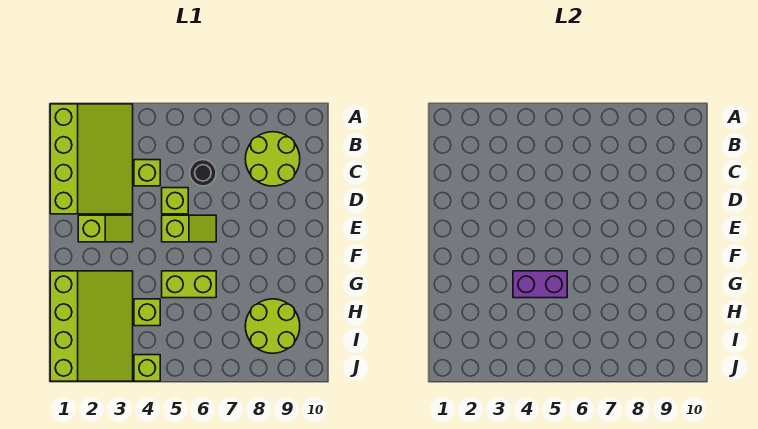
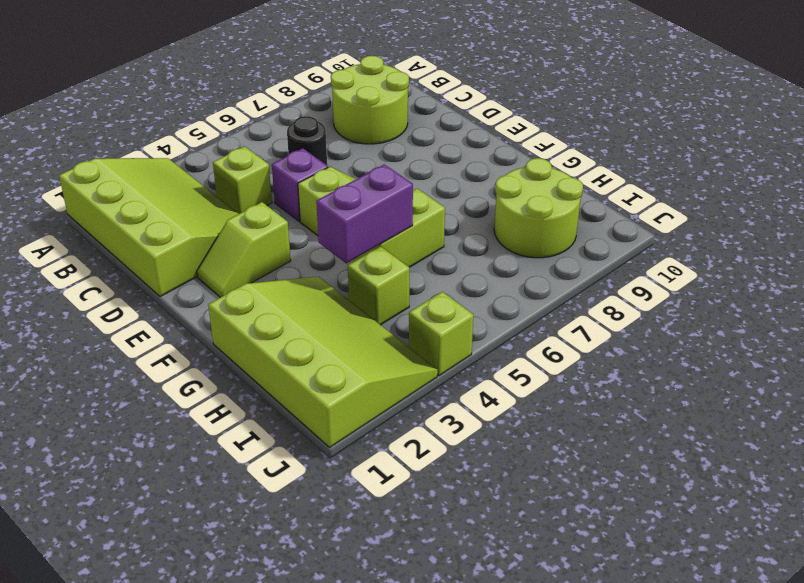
lime 1x1 brick [162,188,188,214] -> purple 1x1 brick [272,148,328,221]
lime 1x2 slope [78,215,133,242] -> lime 1x2 slope turned to [197,202,291,297]

